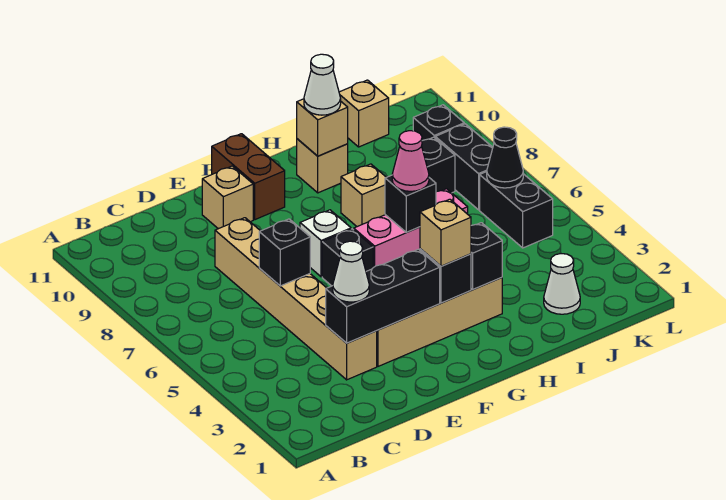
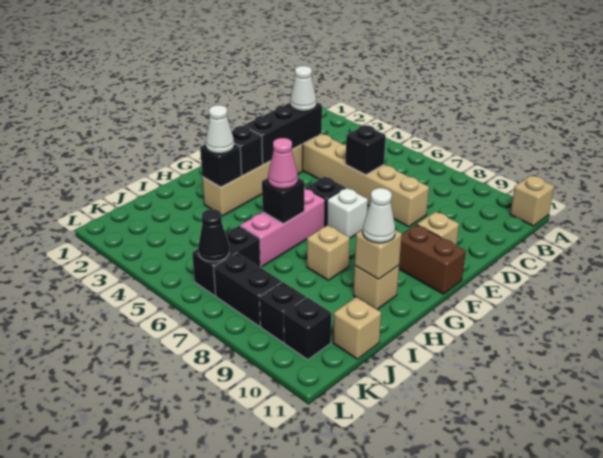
tan 1x1 brick [420,199,471,266] -> tan 1x1 brick moved to [510,175,554,226]
white 1x1 cone [544,254,580,314] -> white 1x1 cone moved to [206,105,234,154]
black 1x1 brick [422,137,455,193] -> black 1x1 brick moved to [284,297,331,360]
black 1x2 brick [480,172,553,248] -> black 1x2 brick turned to [192,226,261,296]

